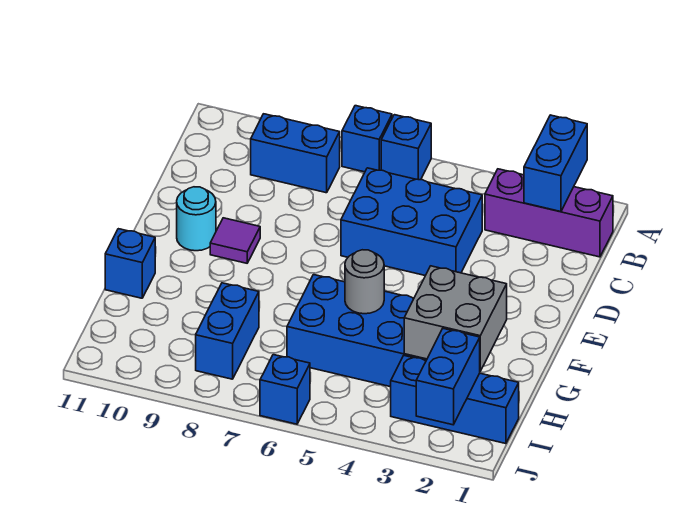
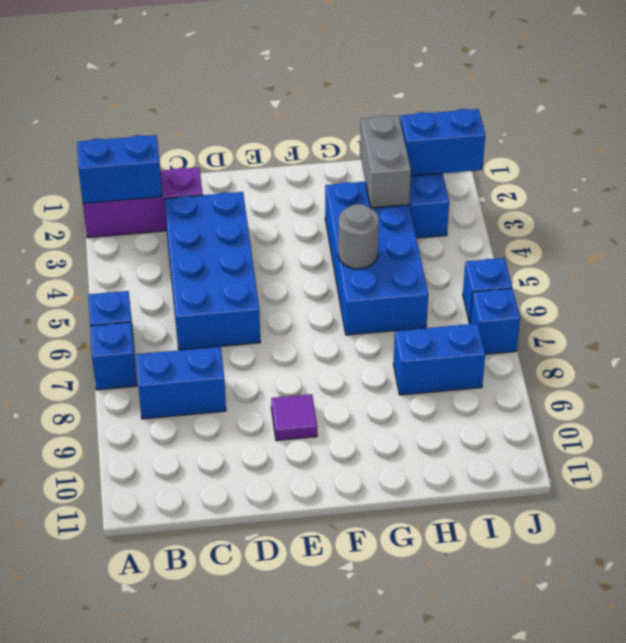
purple 1x3 brick [485,169,613,257] -> purple 1x3 brick turned to [83,167,203,238]
blue 1x2 brick [251,114,340,193] -> blue 1x2 brick turned to [136,347,226,419]
blue 2x3 brick [341,168,482,276] -> blue 2x4 brick [164,192,260,350]
cyan 1x1 round brick [177,187,216,251] -> none
grey 2x2 brick [404,266,507,371] -> grey 1x2 brick [360,115,411,208]
blue 1x1 brick [105,229,155,298] -> blue 1x1 brick moved to [470,288,520,354]

